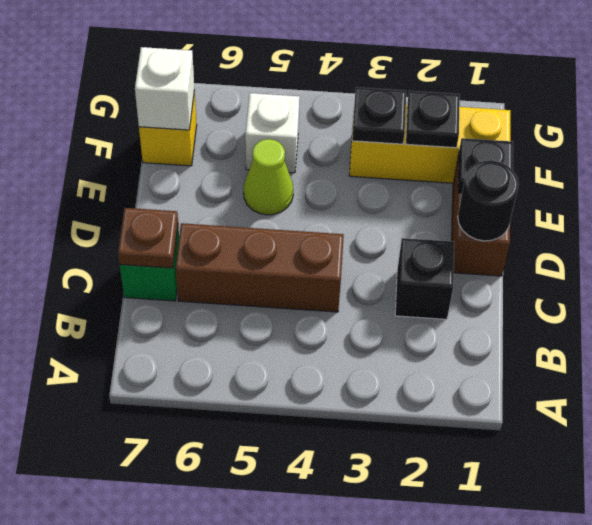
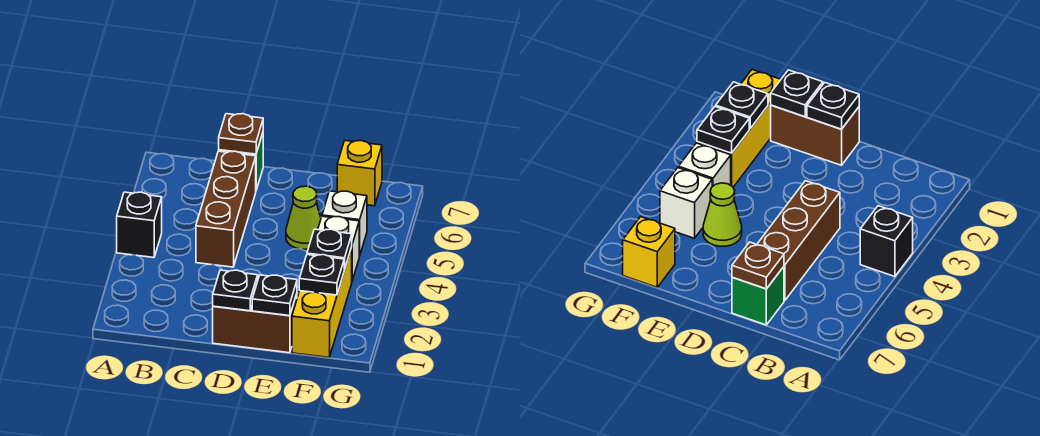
black 1x1 brick [395,238,454,319] -> black 1x1 brick moved to [117,192,162,258]
black 1x1 round brick [458,160,519,241] -> black 1x1 plate [213,270,258,311]
white 1x1 brick [135,47,194,130] -> white 1x1 brick moved to [318,216,359,280]

